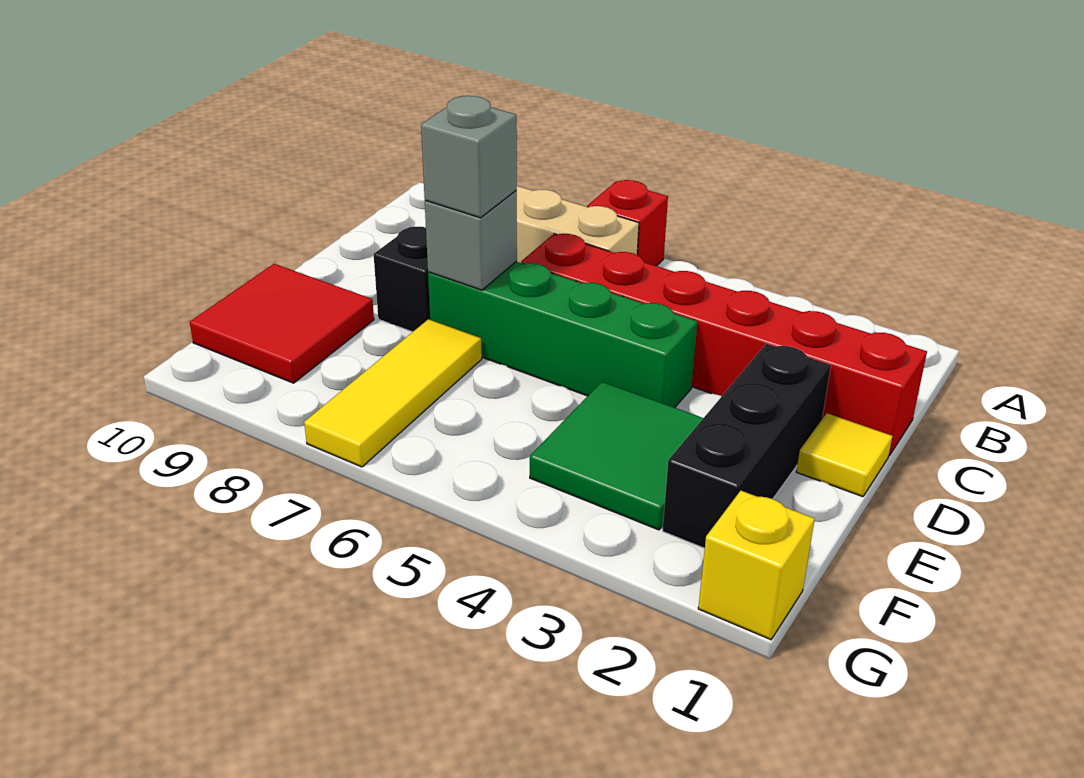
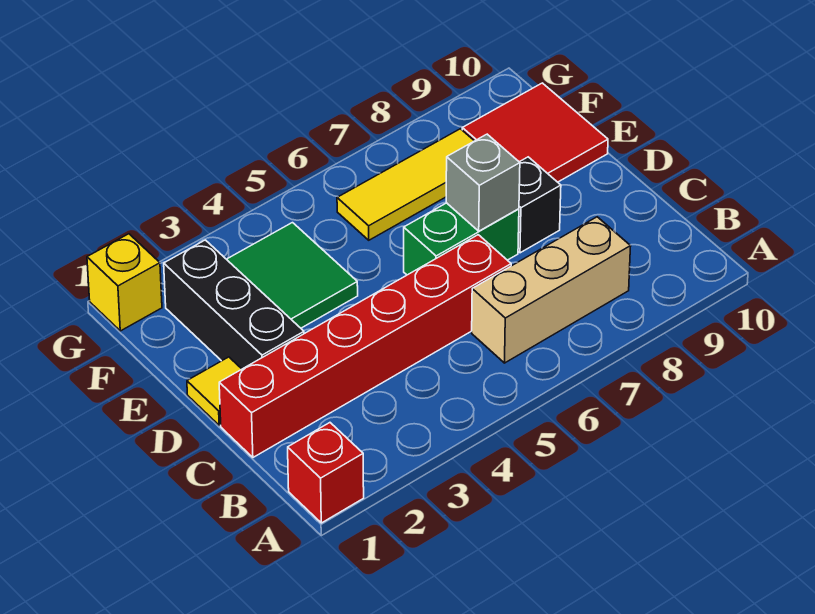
red 1x1 brick [588,180,668,266] -> red 1x1 brick moved to [288,423,364,523]
green 1x4 brick [428,262,697,408] -> green 1x2 brick [404,203,519,275]
grey 1x1 brick [421,96,517,218] -> none
yellow 1x3 tile [304,319,482,467] -> yellow 1x3 tile turned to [337,129,474,240]

